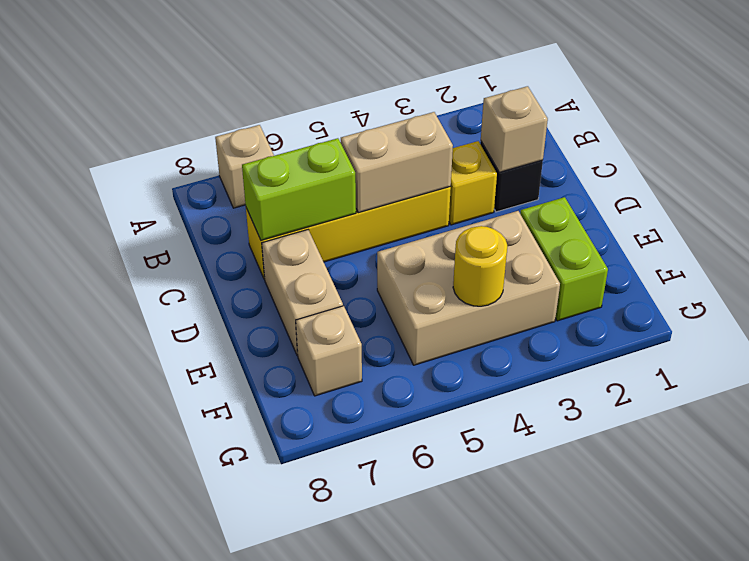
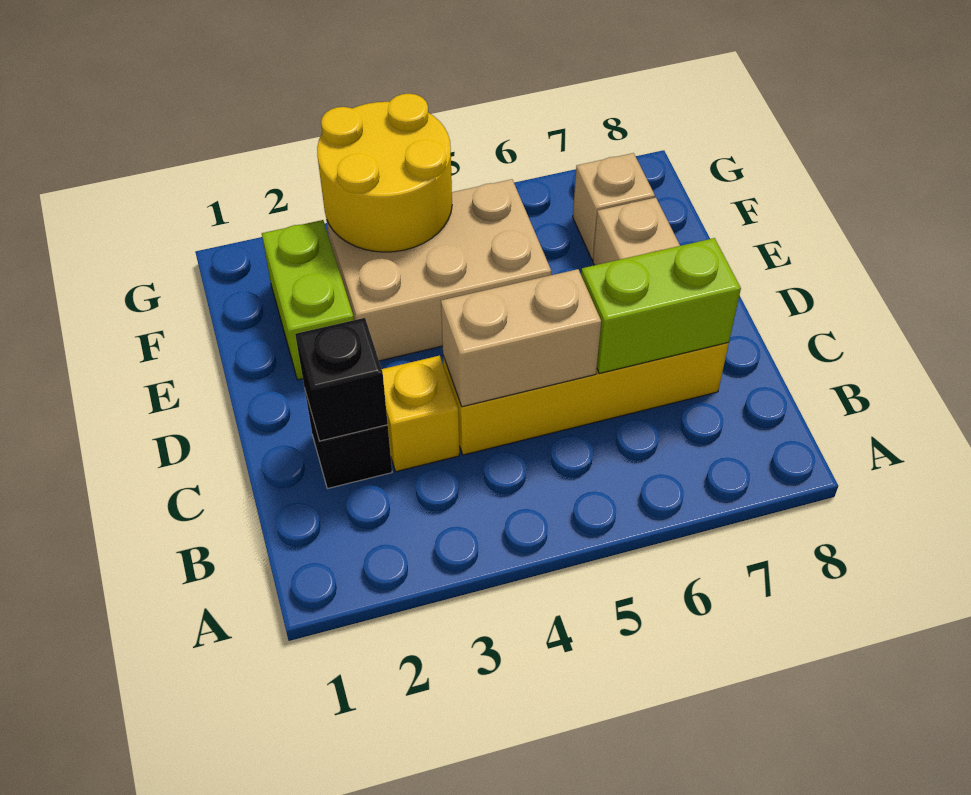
tan 1x1 brick [215,125,274,208] -> none
tan 1x1 brick [481,86,548,172] -> black 1x1 brick [295,318,388,441]
yellow 1x1 round brick [453,226,507,306] -> yellow 2x2 round brick [317,94,452,252]

